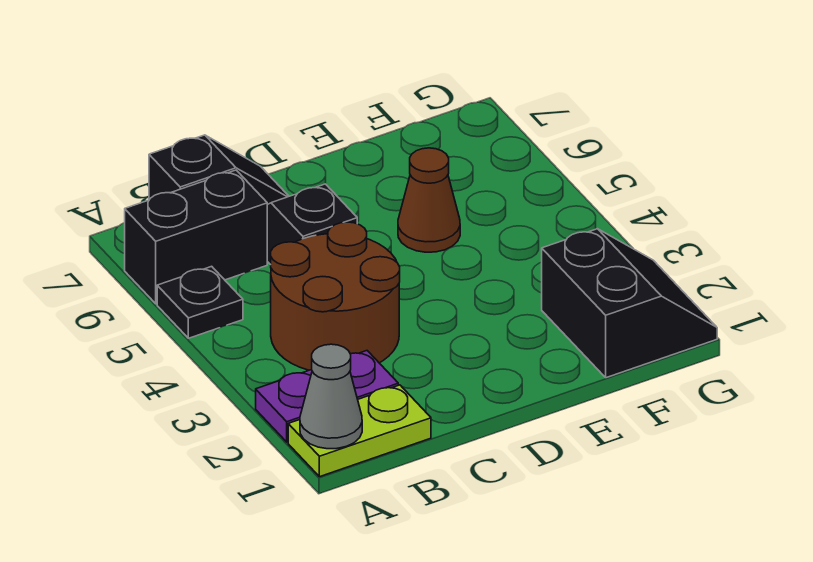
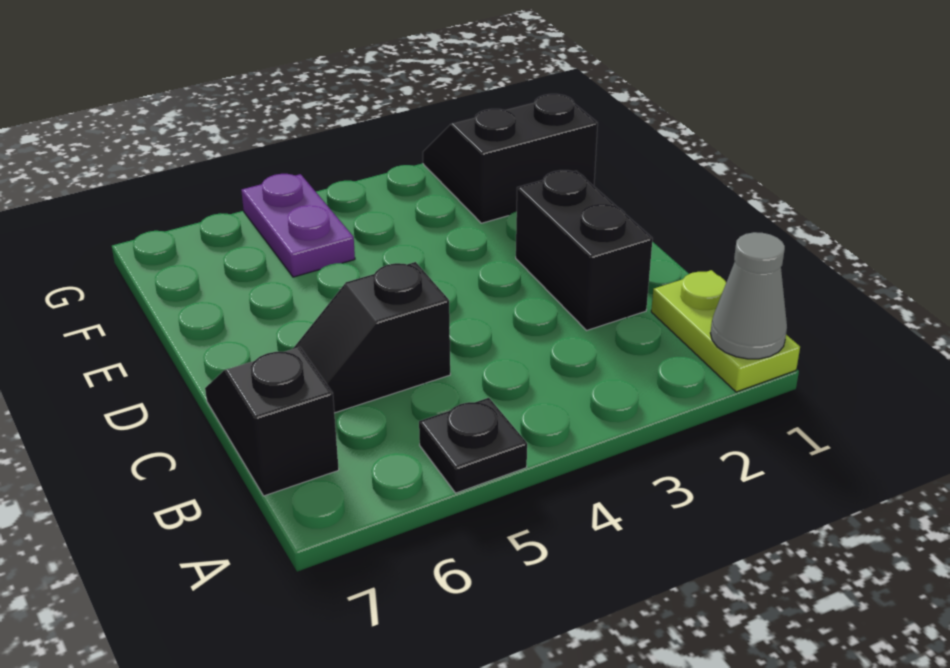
purple 1x2 plate [256,351,398,442] -> purple 1x2 plate moved to [241,174,355,277]
black 1x2 brick [125,170,267,304] -> black 1x2 brick moved to [516,170,653,330]
brown 2x2 round brick [271,222,400,370] -> none
brown 1x1 cone [398,148,460,252] -> none

